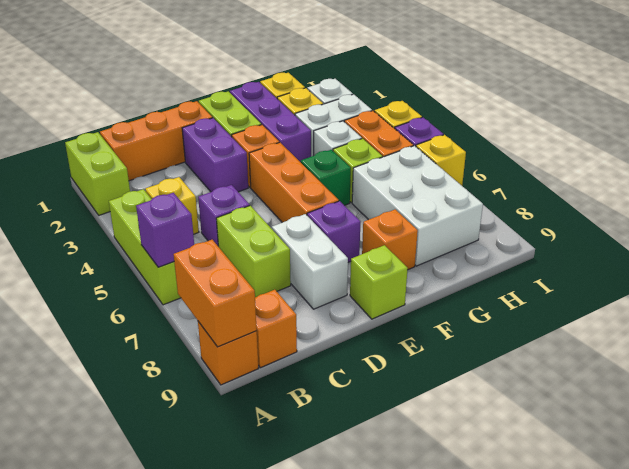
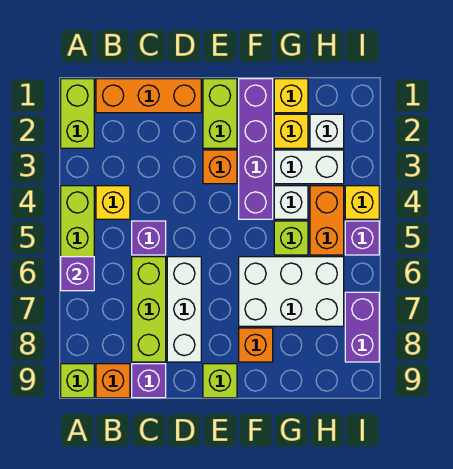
orange 1x2 brick [173,240,257,347] -> none
orange 1x1 brick [198,322,258,385] -> lime 1x1 brick [61,364,94,398]
lime 1x2 brick [216,206,291,297] -> lime 1x3 brick [132,257,166,362]
purple 1x2 brick [182,118,248,192] -> purple 1x2 brick moved to [345,292,379,362]
white 1x2 brick [272,214,348,309] -> white 1x3 brick [167,257,201,362]
orange 1x3 brick [249,142,339,223] -> none
purple 1x1 brick [307,201,360,262] -> purple 1x1 brick moved to [132,364,166,398]
purple 1x3 brick [230,82,311,162] -> purple 1x4 brick [239,79,273,219]
green 1x1 brick [301,150,351,205] -> none
white 2x3 brick [352,146,483,266] -> white 2x3 brick turned to [239,257,344,326]
yellow 1x1 brick [416,135,466,185] -> none

